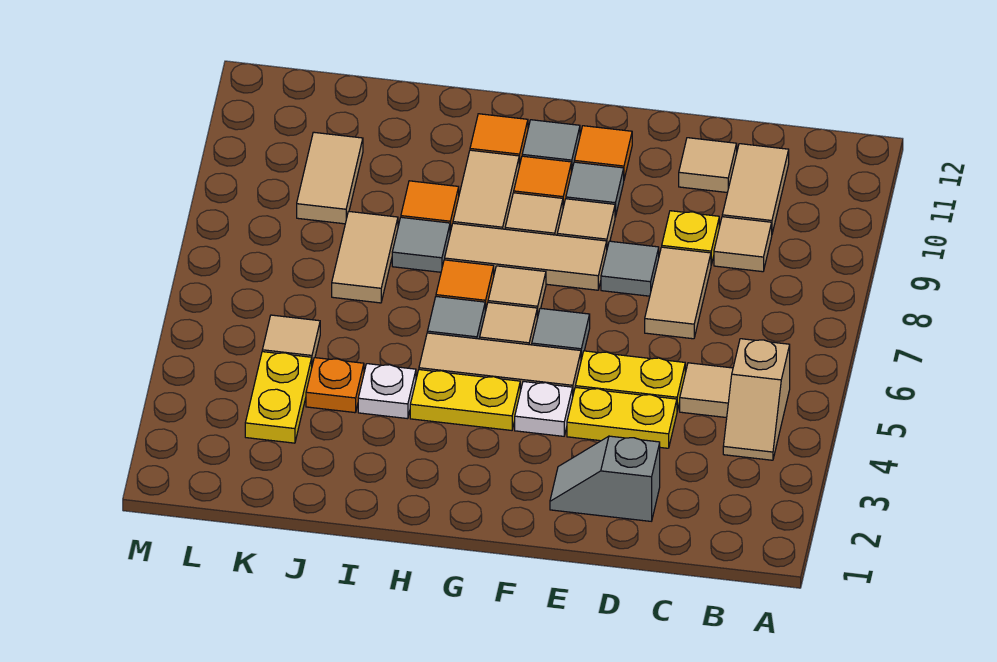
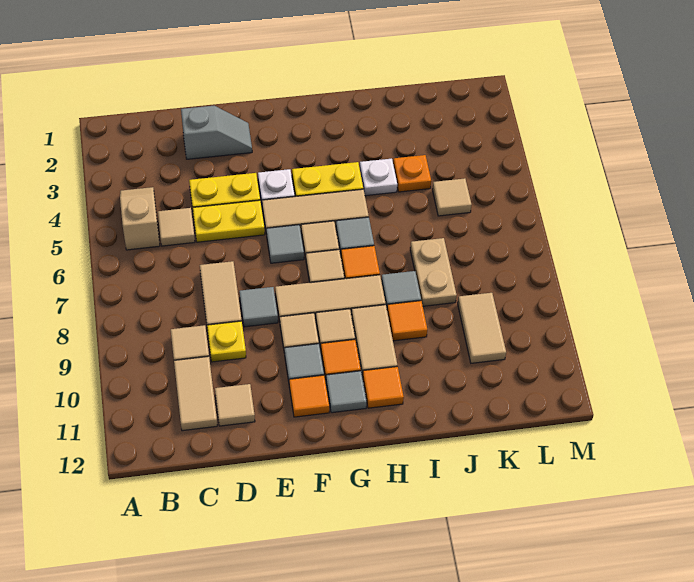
tan 1x2 tile [332,212,398,303] -> tan 1x2 plate [410,238,457,306]
yellow 1x2 plate [245,352,312,443] -> none

